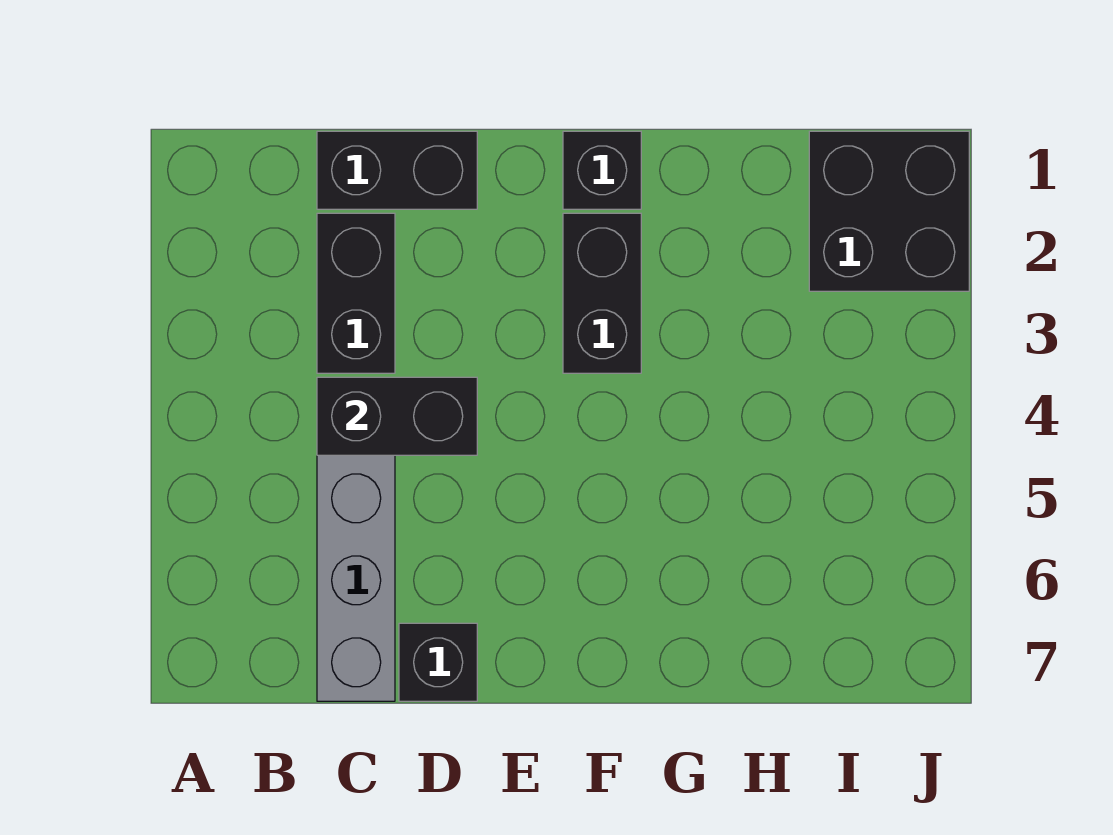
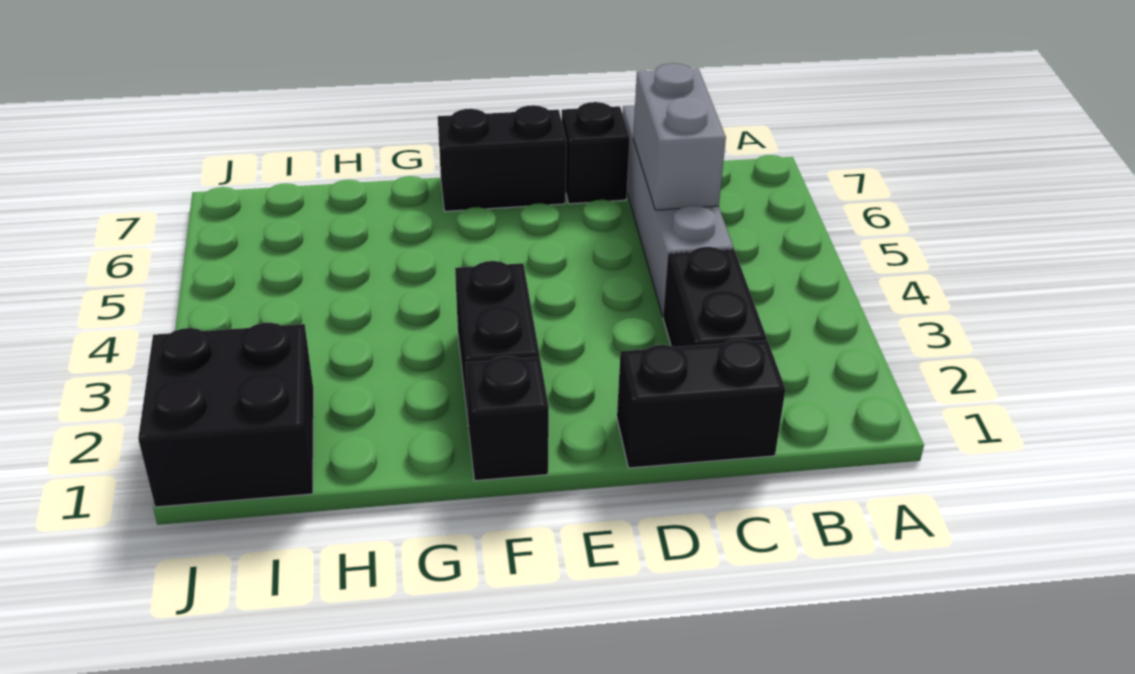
black 1x2 brick [317,377,477,455] -> black 1x2 brick moved to [438,105,566,211]
none -> grey 1x2 brick [633,63,726,210]

